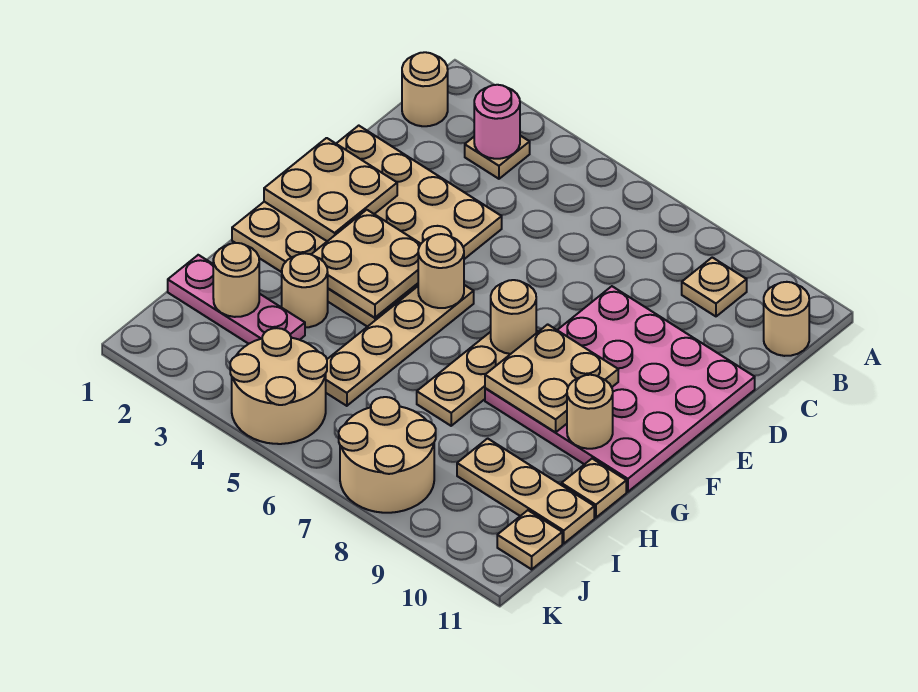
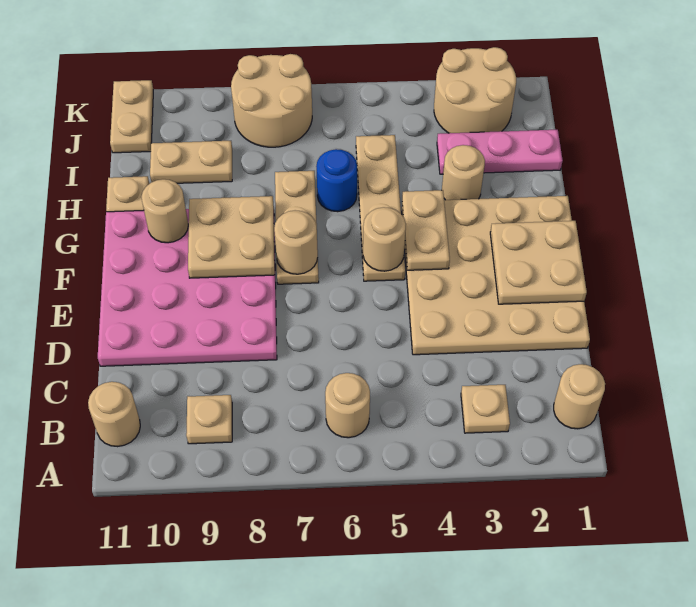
pink 1x1 round brick [474,85,520,159] -> none
tan 2x2 plate [311,210,421,318] -> tan 1x2 plate [402,190,450,270]
none -> blue 1x1 round brick [316,149,357,212]
tan 1x1 round brick [213,243,259,317] -> tan 1x1 round brick moved to [325,373,370,438]
tan 1x3 plate [457,438,594,543] -> tan 1x2 plate [150,141,232,183]
tan 2x2 round brick [230,328,327,444] -> tan 2x2 round brick moved to [434,47,516,133]
tan 1x1 plate [497,510,562,569] -> tan 1x2 plate [110,80,153,153]

